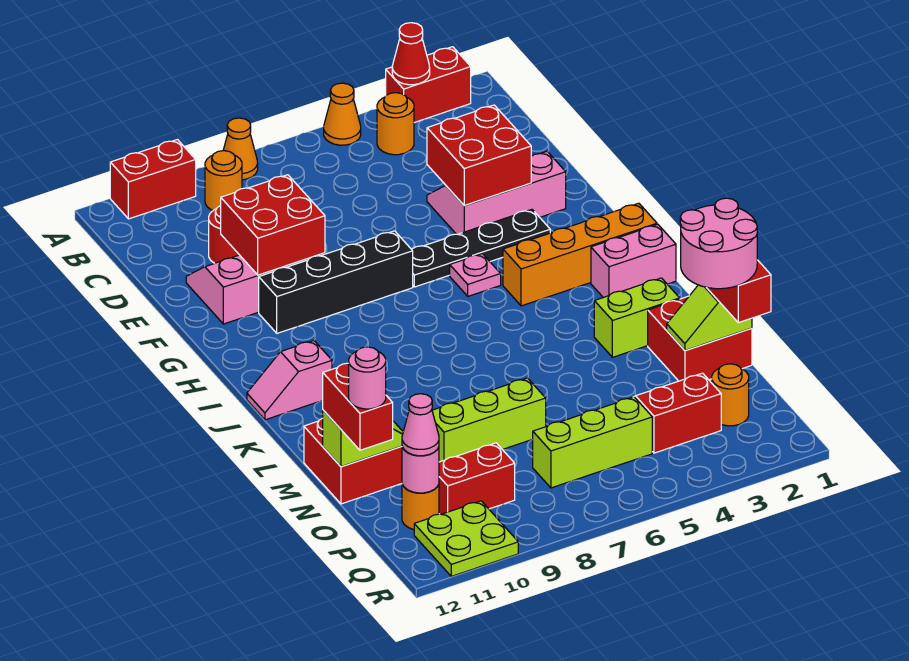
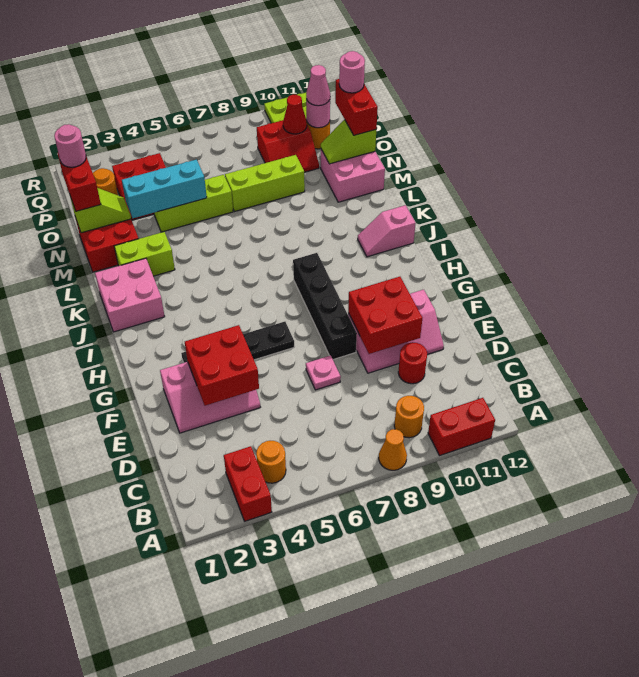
red 1x2 brick [386,47,471,123] -> red 1x2 brick turned to [224,446,272,521]
red 1x1 cone [392,23,430,85] -> red 1x1 cone moved to [283,95,307,134]
orange 1x1 cone [324,83,361,145] -> none
black 1x4 brick [259,231,413,333] -> black 1x4 brick turned to [293,253,357,360]
pink 1x1 plate [450,254,501,296] -> pink 1x1 plate moved to [306,355,341,390]
orange 1x4 brick [503,203,657,306] -> none
pink 1x2 brick [591,224,676,298] -> pink 2x2 brick [95,258,165,332]
pink 1x2 slope [247,341,332,420] -> pink 1x2 slope turned to [358,205,416,257]
red 2x2 brick [304,418,402,504] -> pink 2x2 brick [321,149,385,202]
pink 2x2 round brick [680,198,757,289] -> pink 1x1 round brick [54,124,86,167]
none -> cyan 1x3 brick [122,160,207,218]
lime 1x3 brick [532,397,652,488] -> lime 1x3 brick moved to [154,175,233,232]

